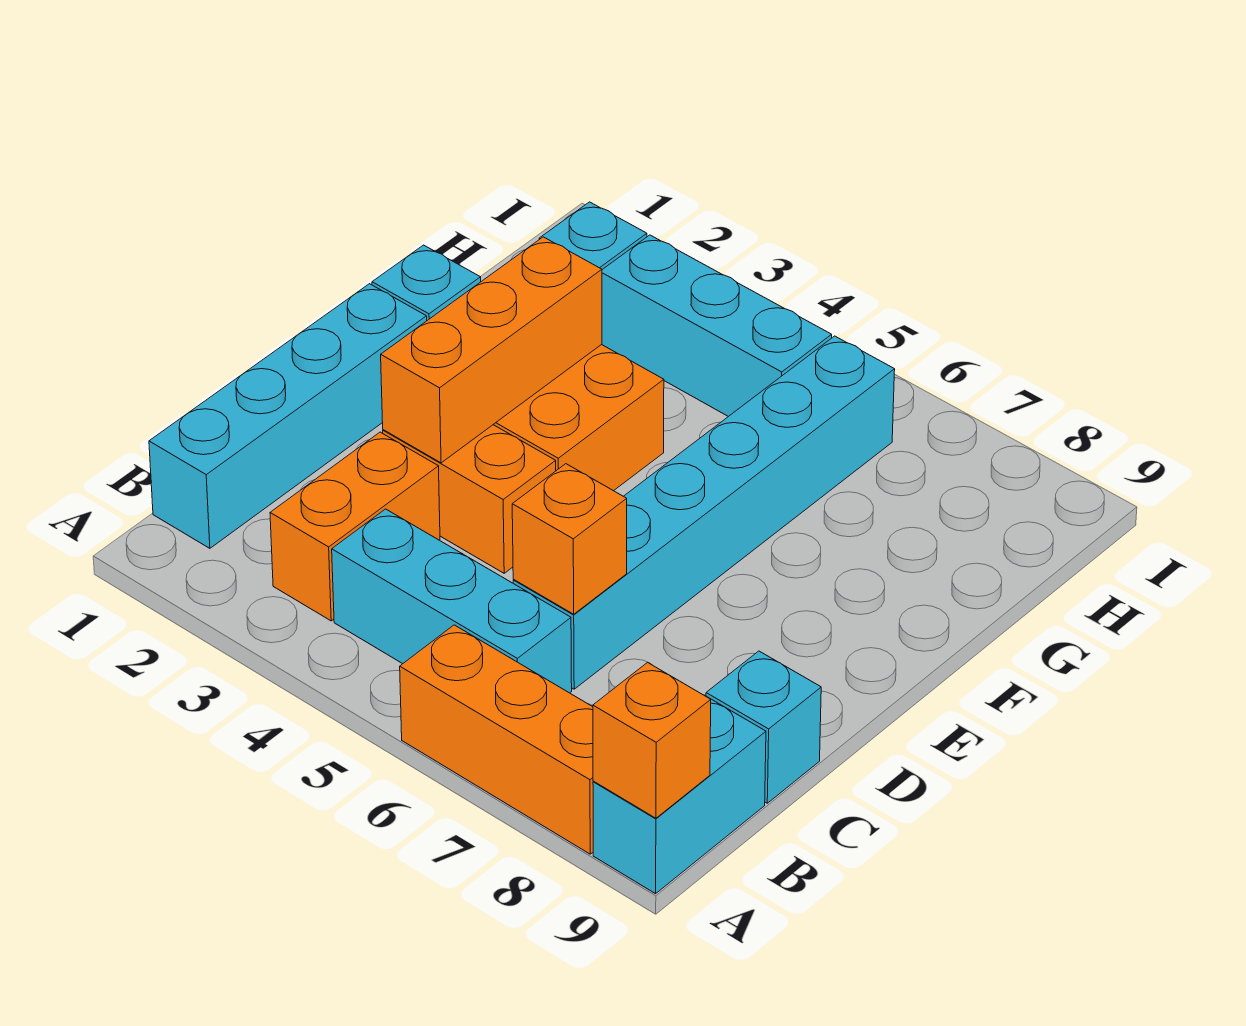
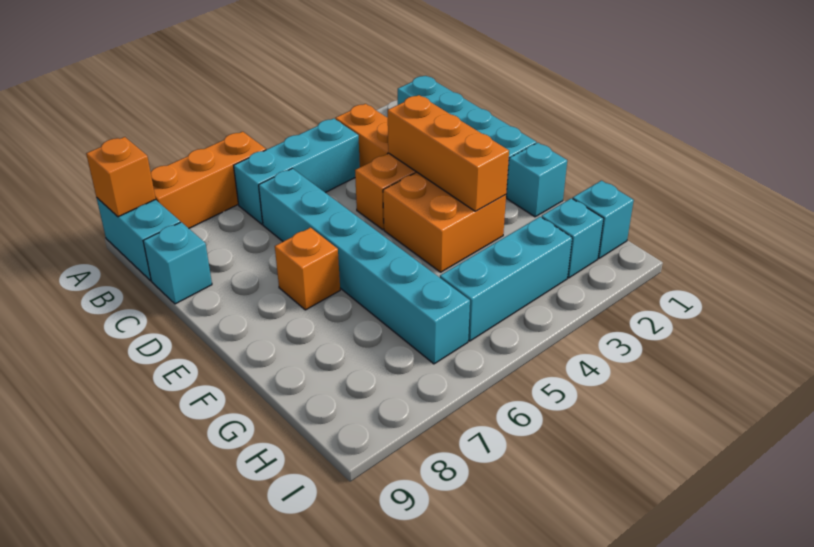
orange 1x1 brick [512,464,627,614] -> orange 1x1 brick moved to [275,228,340,310]
none -> cyan 1x1 brick [573,181,634,258]

